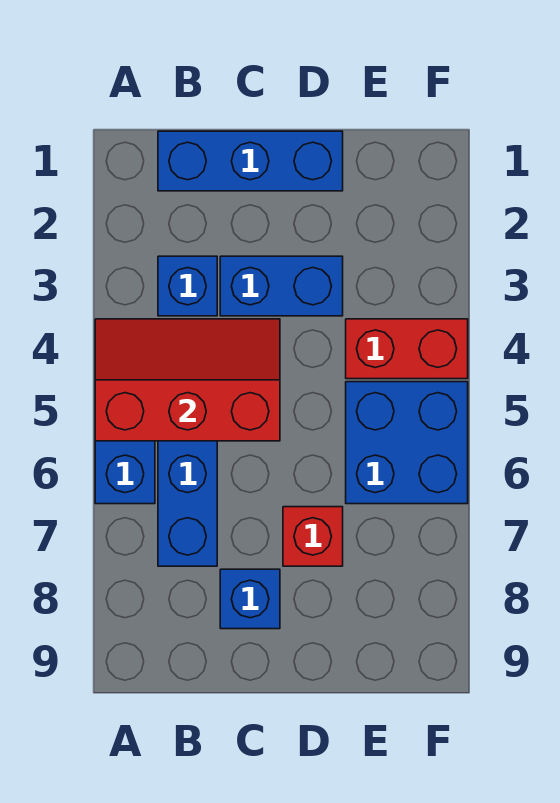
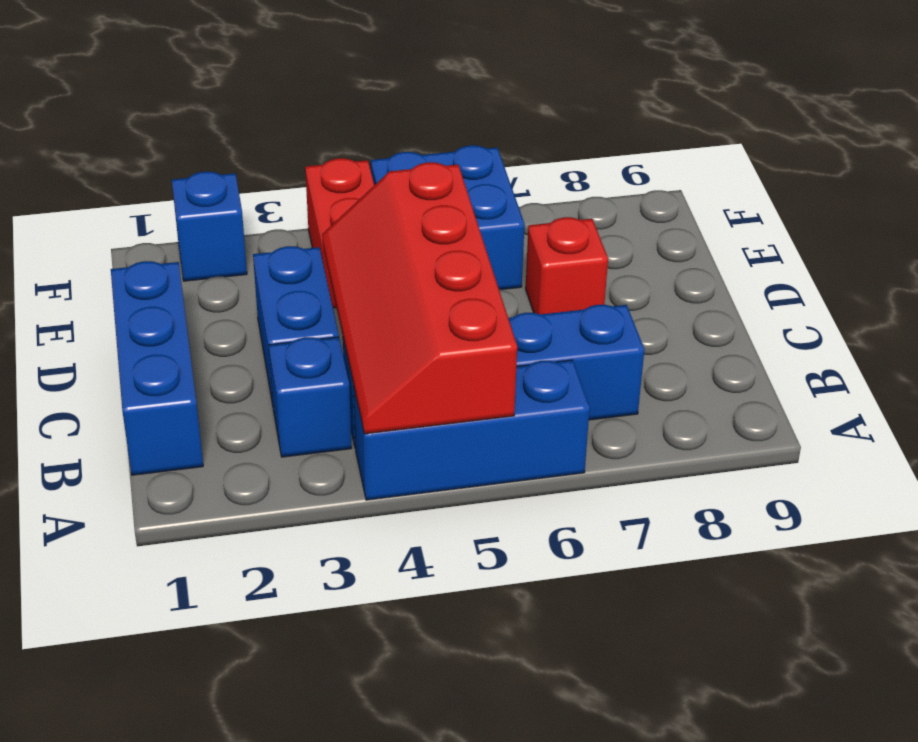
red 2x3 slope [95,319,280,441] -> red 2x4 slope [322,162,517,434]
blue 1x1 brick [220,569,280,629] -> blue 1x1 brick moved to [172,172,247,281]

